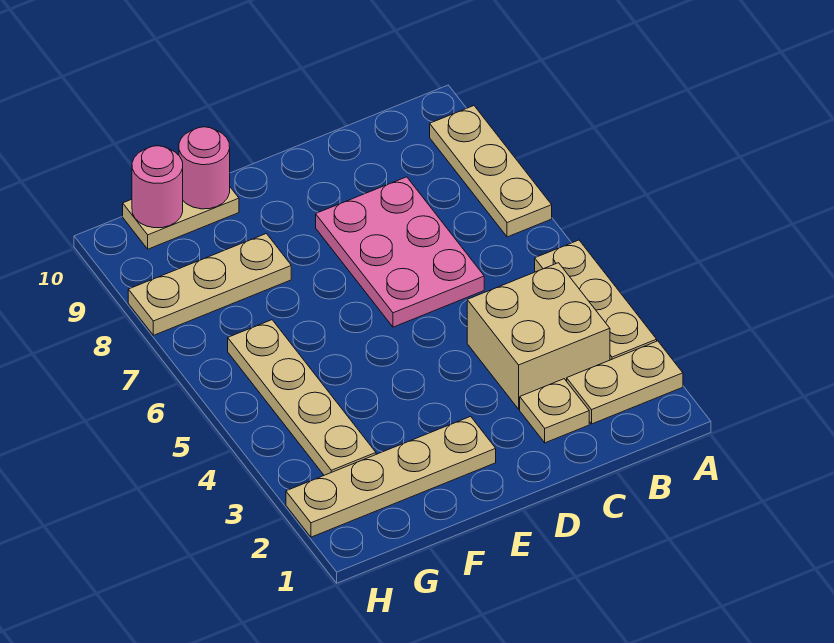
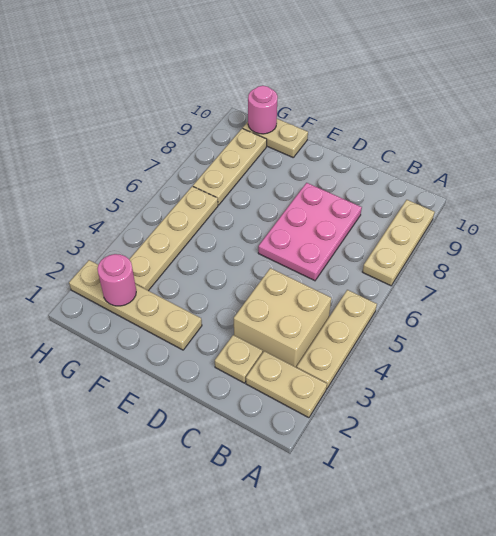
tan 1x3 plate [128,234,291,335] -> tan 1x3 plate turned to [193,128,267,205]
pink 1x1 round brick [179,127,230,209] -> pink 1x1 round brick moved to [97,254,136,306]

